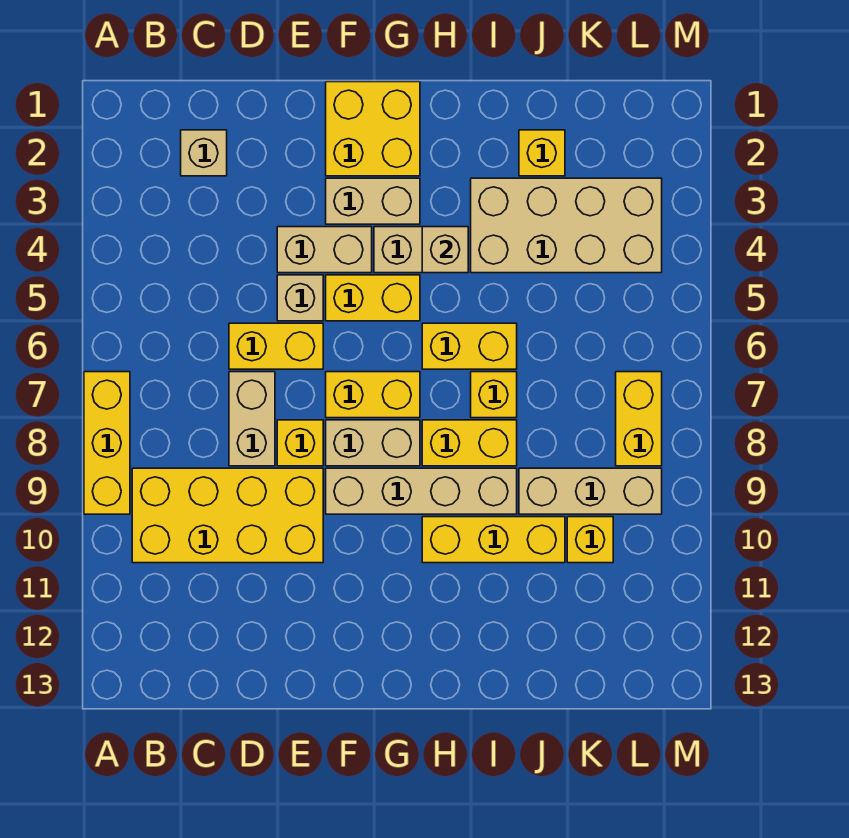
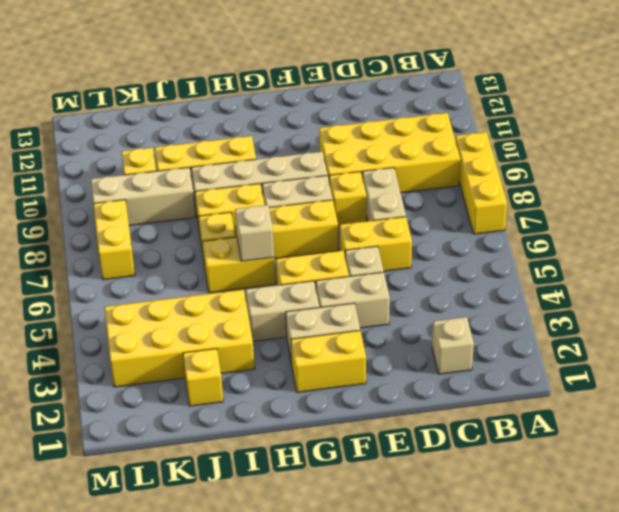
yellow 2x2 brick [326,82,420,176] -> yellow 1x2 brick [291,330,366,392]
tan 1x1 brick [422,227,468,273] -> tan 1x1 brick moved to [235,205,274,261]
tan 2x4 brick [471,178,662,273] -> yellow 2x4 brick [104,290,255,387]

